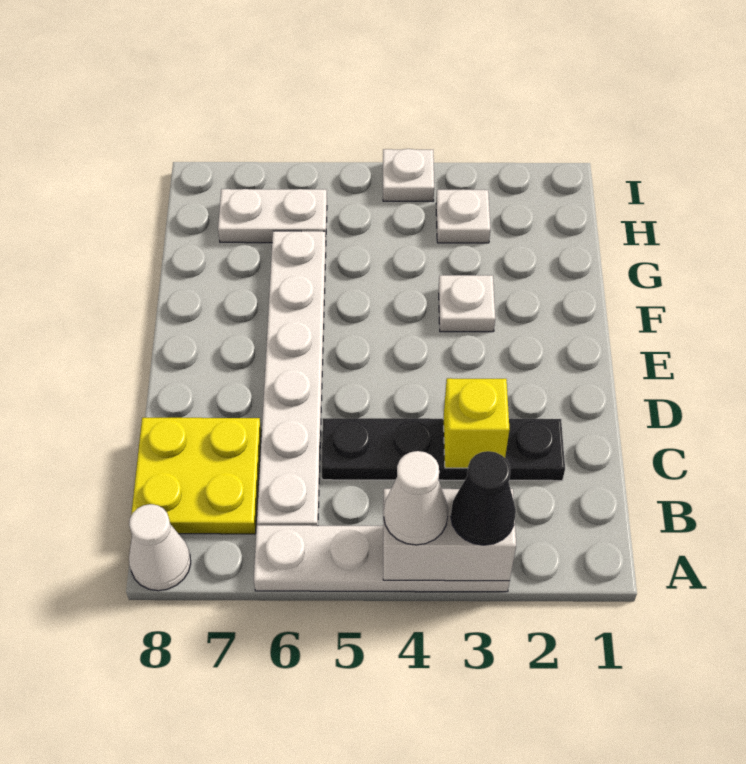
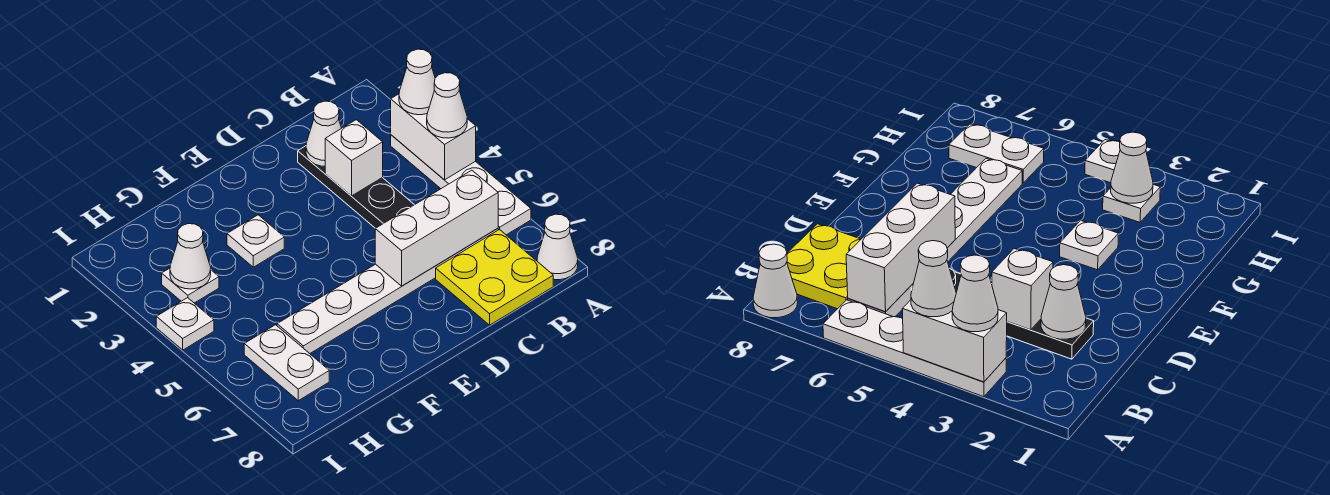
black 1x1 cone [451,451,516,545] -> white 1x1 cone [399,49,435,115]
none -> white 1x3 brick [375,170,498,286]
none -> white 1x1 cone [306,101,342,166]
yellow 1x1 brick [443,378,510,468] -> white 1x1 brick [325,120,383,196]
none -> white 1x1 cone [170,224,211,289]

